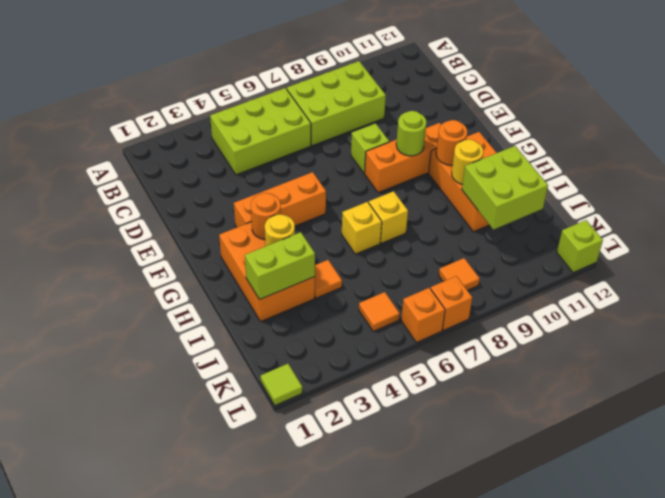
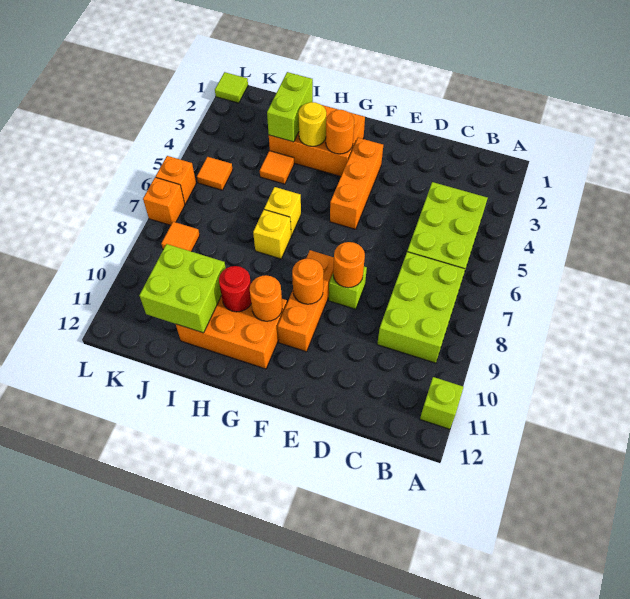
none -> orange 1x1 round brick [333,242,365,288]
lime 1x1 round brick [396,111,426,156] -> orange 1x1 round brick [292,258,323,304]
yellow 1x1 round brick [452,139,483,184] -> red 1x1 round brick [219,266,251,312]
lime 1x1 brick [557,220,603,273] -> lime 1x1 brick moved to [420,377,463,429]

